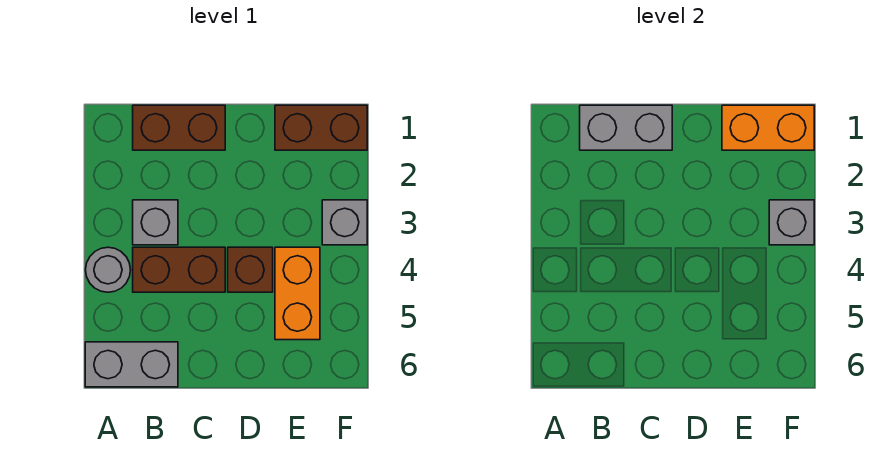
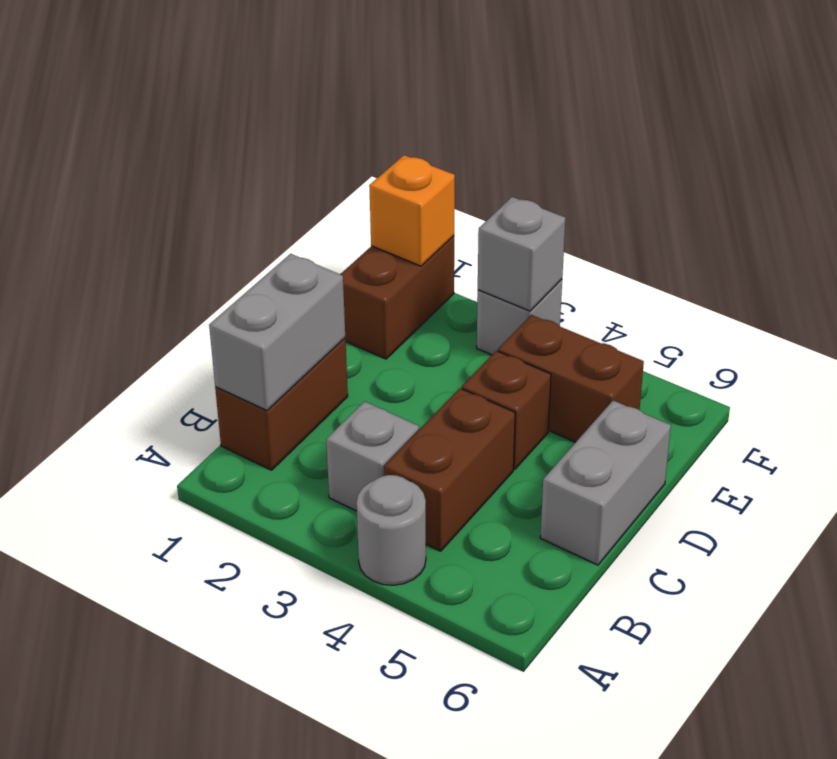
grey 1x2 brick [85,342,178,387] -> grey 1x2 brick moved to [540,401,671,565]
orange 1x2 brick [722,105,814,150] -> orange 1x1 brick [369,155,455,266]
orange 1x2 brick [275,247,320,340] -> brown 1x2 brick [498,315,644,442]

